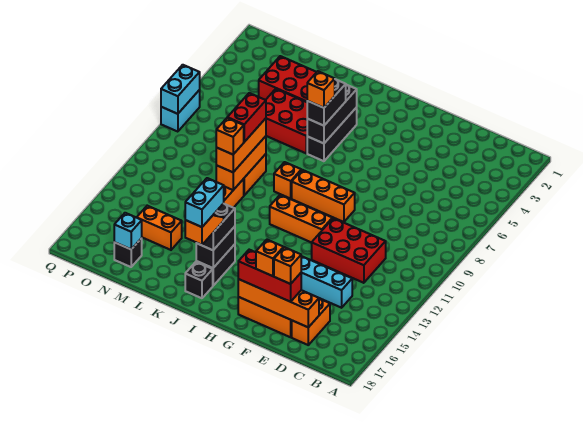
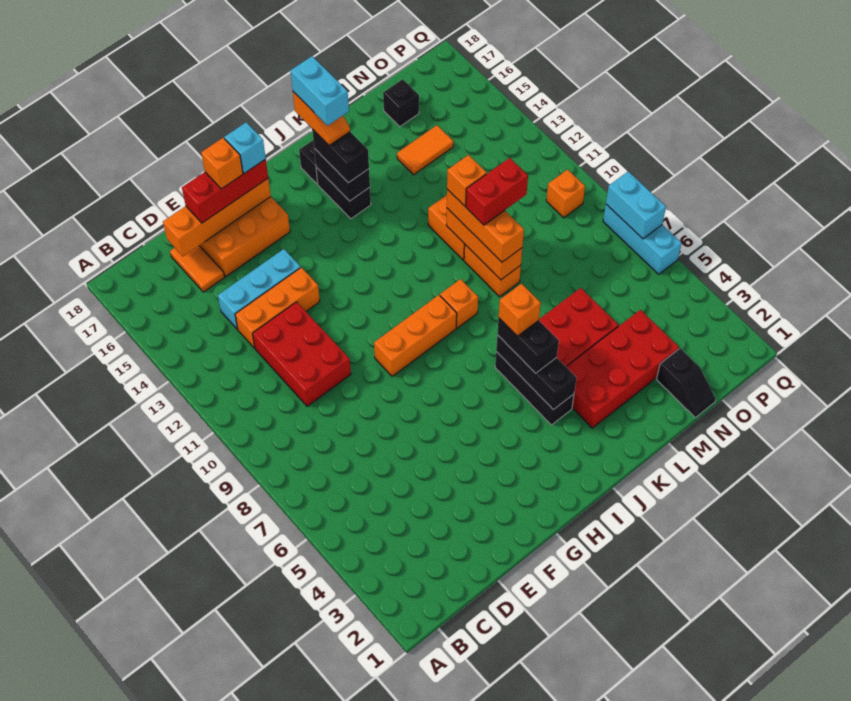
red 2x3 brick [312,218,386,283] -> red 2x3 brick turned to [253,302,351,406]
orange 1x2 brick [292,299,330,345] -> orange 1x2 tile [170,246,225,292]
orange 1x1 brick [274,247,301,284] -> orange 1x1 brick moved to [546,170,585,218]
orange 1x3 brick [270,195,332,243] -> orange 1x3 brick moved to [235,267,320,348]
red 1x2 brick [227,93,266,142] -> red 1x2 brick turned to [466,158,528,225]
orange 1x2 brick [137,206,182,250] -> orange 1x2 tile [397,125,454,175]
none -> black 1x2 slope [657,348,716,417]
cyan 1x1 brick [114,213,142,249] -> cyan 1x1 brick moved to [224,122,266,173]
cyan 1x2 brick [161,90,200,132] -> cyan 1x3 brick [603,204,682,274]

